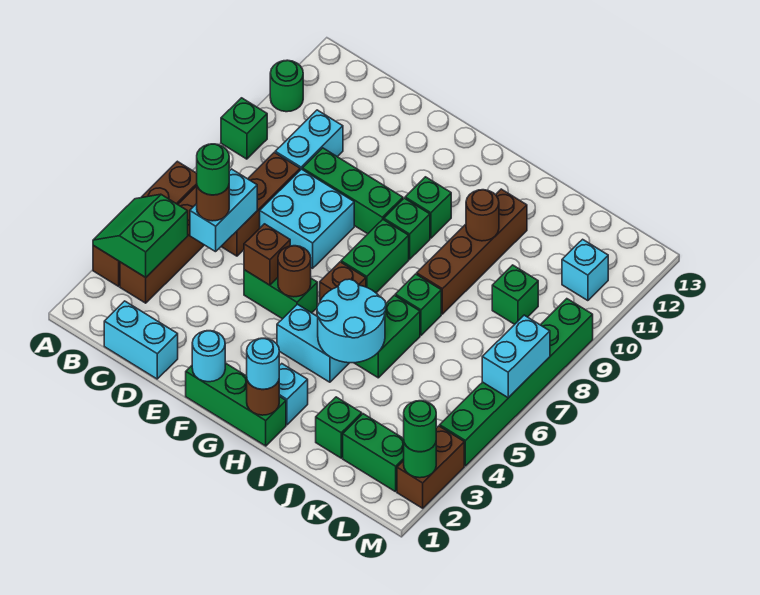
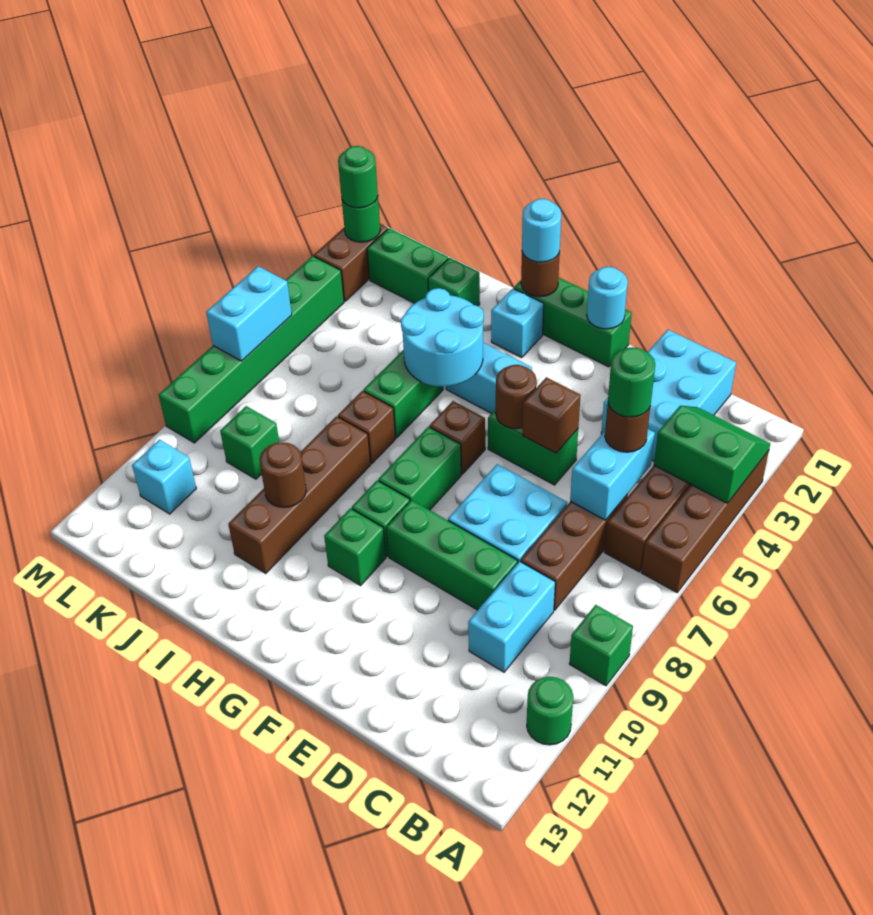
green 2x2 slope [93,194,188,277] -> green 2x2 slope turned to [654,406,770,503]
cyan 1x2 brick [104,301,178,379] -> cyan 2x3 brick [601,330,736,461]
green 1x1 brick [395,274,441,335] -> brown 1x1 brick [338,391,395,464]

